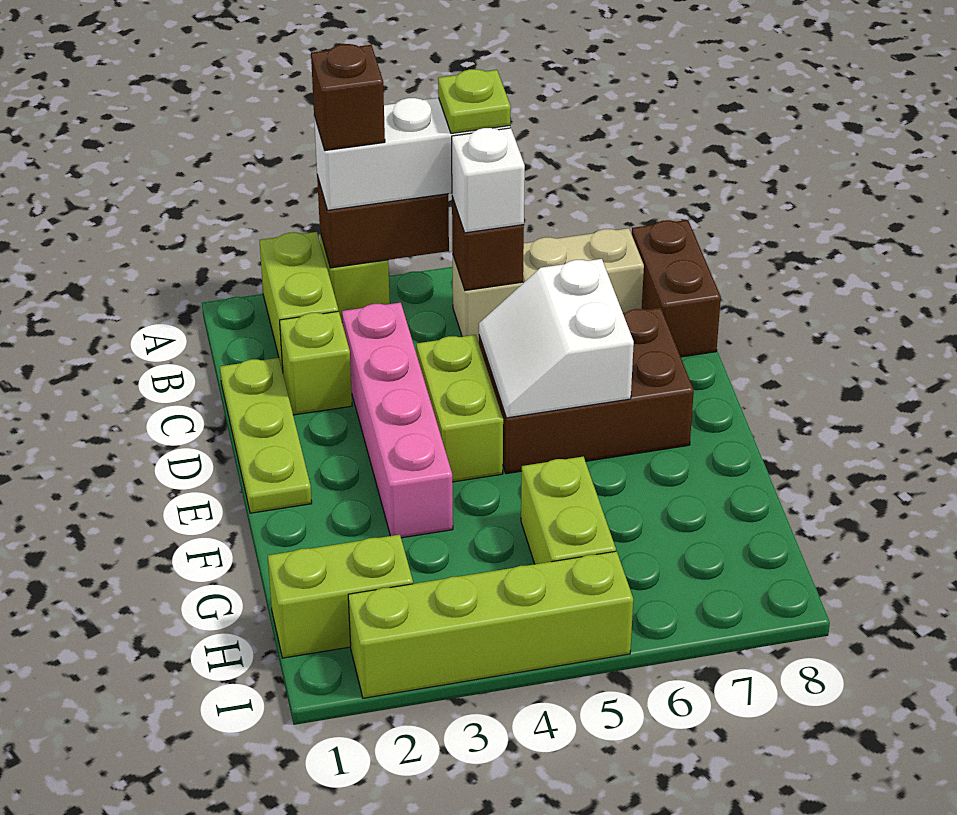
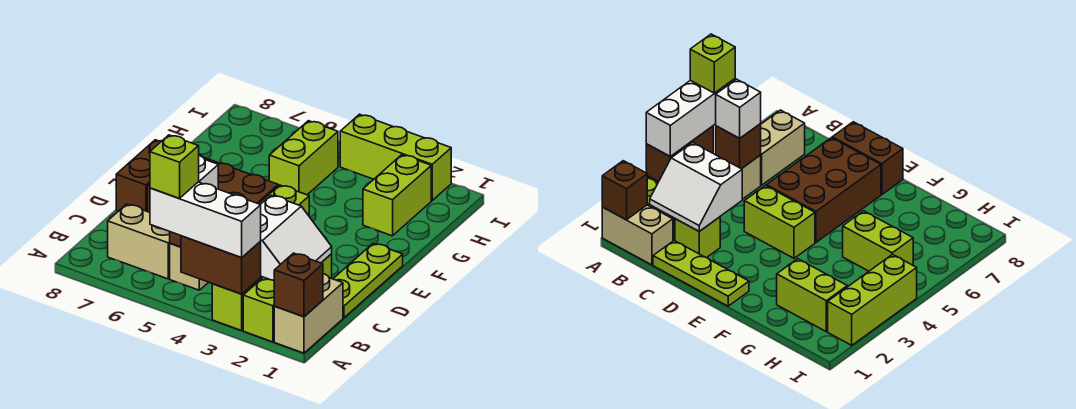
none -> tan 1x2 brick [274,274,343,353]
brown 1x1 brick [311,44,385,151] -> brown 1x1 brick moved to [274,253,323,317]
lime 1x1 plate [438,69,511,133] -> lime 1x1 brick [150,135,199,198]
brown 1x2 brick [632,220,721,357] -> brown 1x2 brick moved to [116,140,161,211]
pink 1x4 brick [342,302,453,538] -> none
white 2x2 slope [479,259,634,418] -> white 2x2 slope moved to [260,195,332,280]
lime 1x2 brick [268,535,413,658] -> lime 1x2 brick turned to [363,155,431,236]
lime 1x4 brick [348,551,633,698] -> lime 1x3 brick [340,114,451,200]

